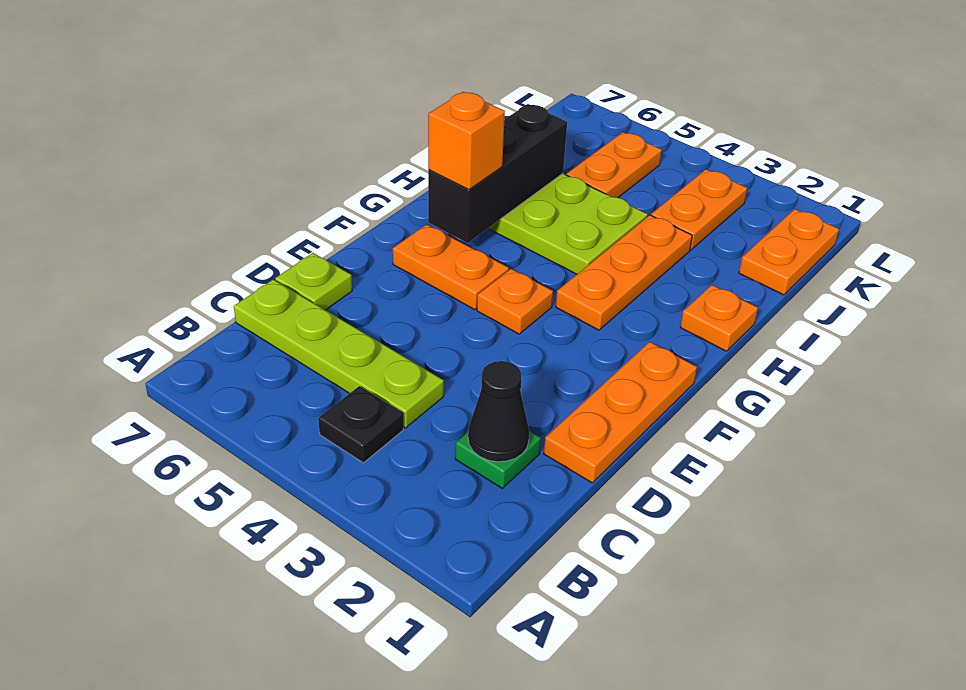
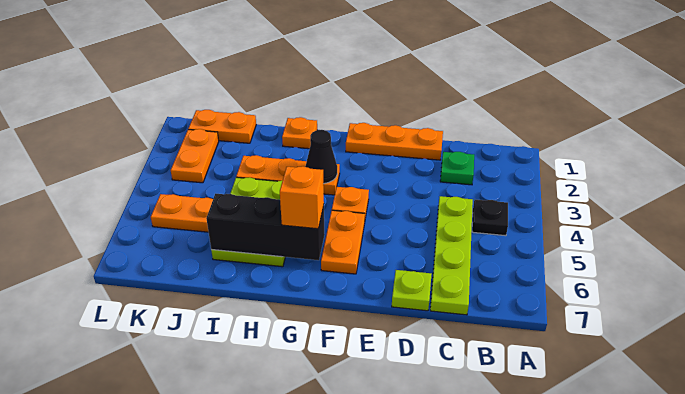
black 1x1 cone [468,361,529,462] -> black 1x1 cone moved to [305,130,337,184]
orange 1x2 plate [651,169,747,250] -> orange 1x2 plate turned to [171,129,219,183]

